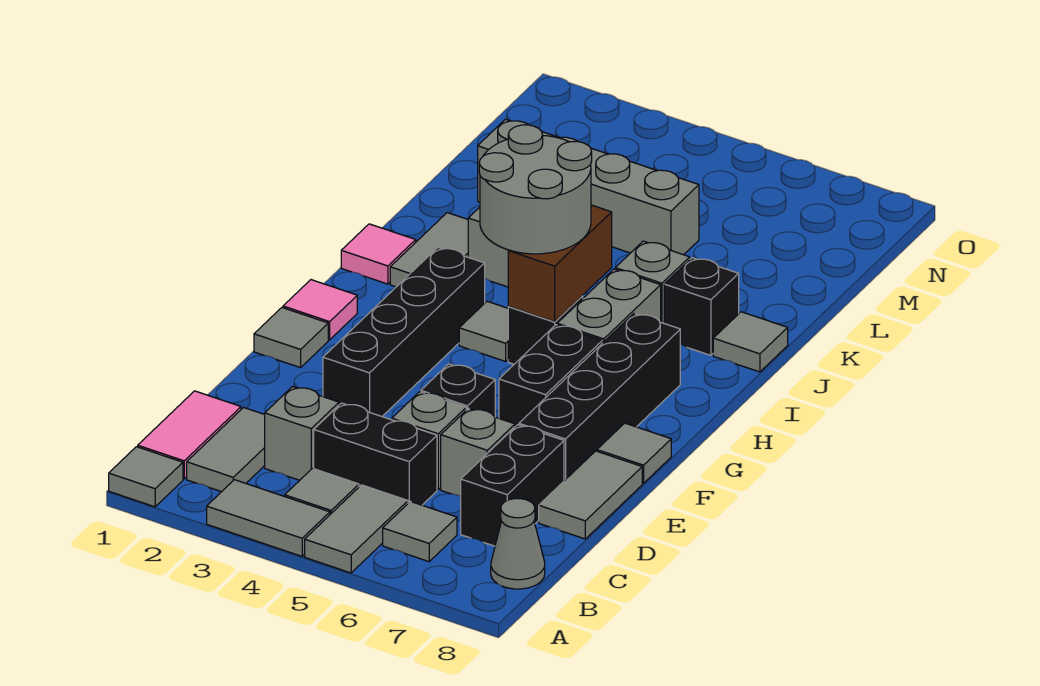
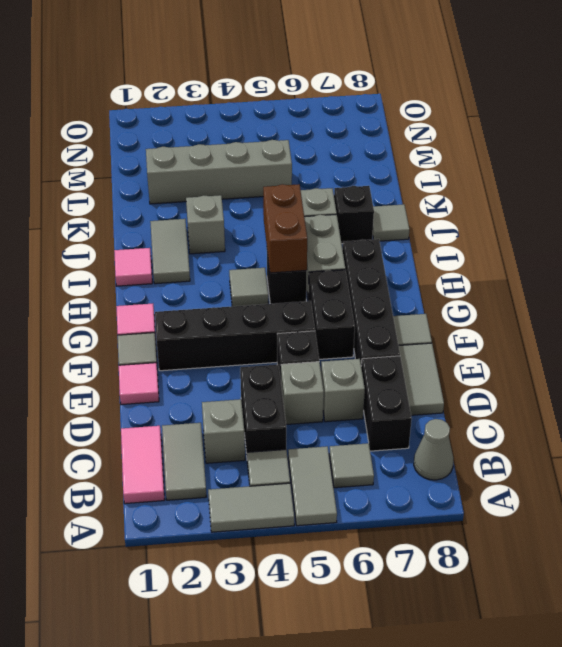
grey 1x1 tile [109,447,183,507] -> none
black 1x2 brick [314,403,437,505] -> black 1x2 brick turned to [240,364,286,453]
none -> pink 1x1 tile [119,363,159,405]
black 1x4 brick [323,247,485,416] -> black 1x4 brick turned to [155,301,315,371]
grey 2x2 round brick [479,125,592,254] -> none

